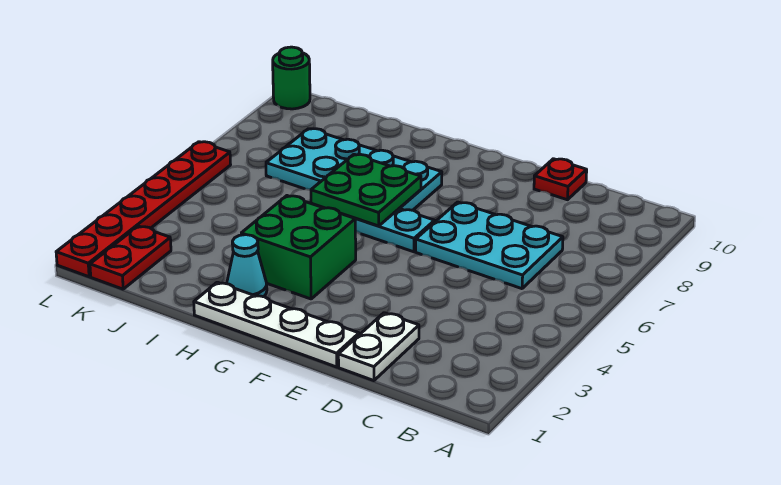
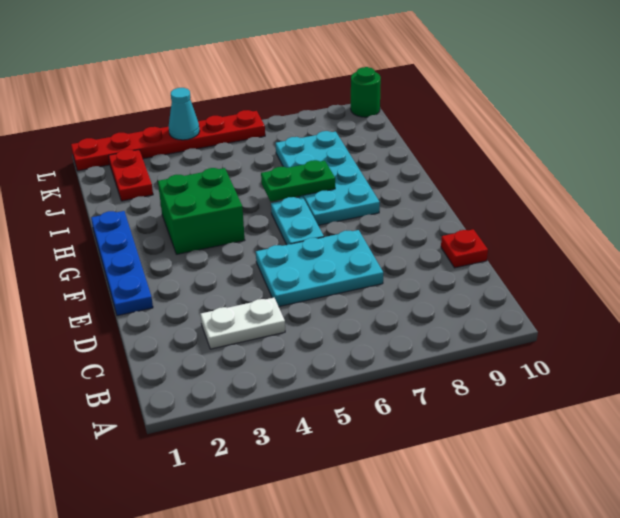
cyan 2x3 plate [416,202,563,289] -> cyan 2x3 plate turned to [256,230,383,306]
white 1x2 plate [338,313,419,381] -> white 1x2 plate moved to [201,298,285,349]
white 1x4 plate [194,282,359,367] -> blue 1x4 plate [91,211,153,316]
green 2x2 plate [311,154,421,226] -> green 1x2 plate [261,160,335,202]
cyan 1x1 cone [227,235,267,297] -> cyan 1x1 cone moved to [169,88,200,140]
red 1x2 plate [90,226,171,289] -> red 1x2 plate turned to [109,149,153,201]

